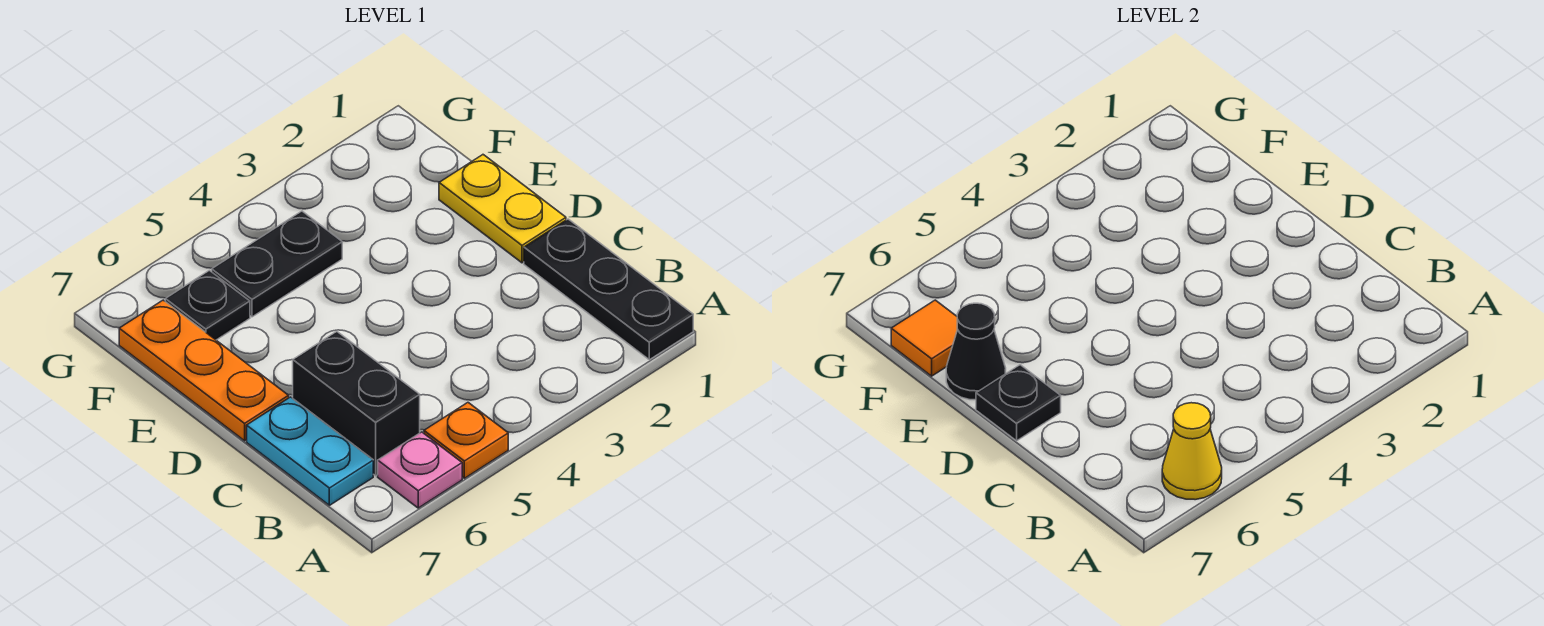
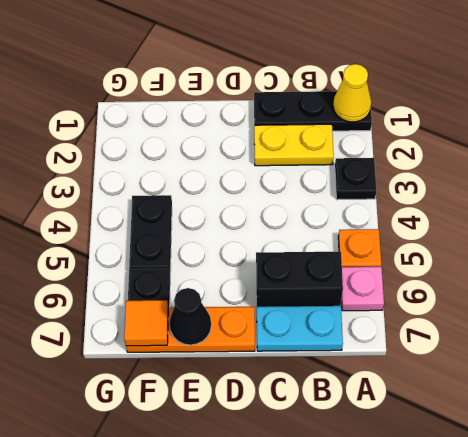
yellow 1x1 cone [1162,403,1222,500] -> yellow 1x1 cone moved to [333,64,371,122]
yellow 1x2 plate [439,155,566,263] -> yellow 1x2 plate moved to [254,124,334,166]
black 1x1 plate [976,365,1061,441] -> black 1x1 plate moved to [335,158,376,200]

